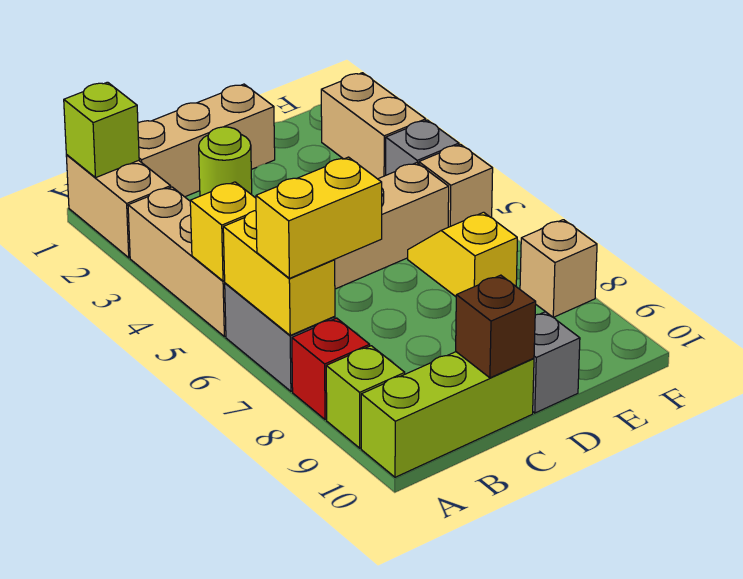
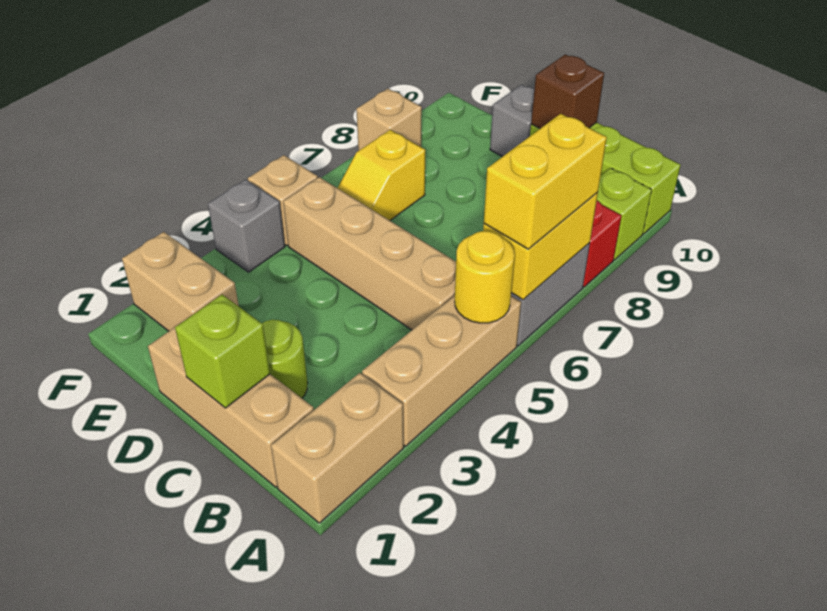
lime 1x1 brick [64,82,139,178] -> lime 1x1 brick moved to [175,295,270,408]
yellow 1x1 brick [190,182,256,281] -> yellow 1x1 round brick [455,231,515,323]
yellow 1x2 brick [256,157,382,278] -> yellow 1x2 brick turned to [484,114,607,249]
tan 1x2 brick [321,73,426,179] -> tan 1x2 brick turned to [122,232,239,331]

